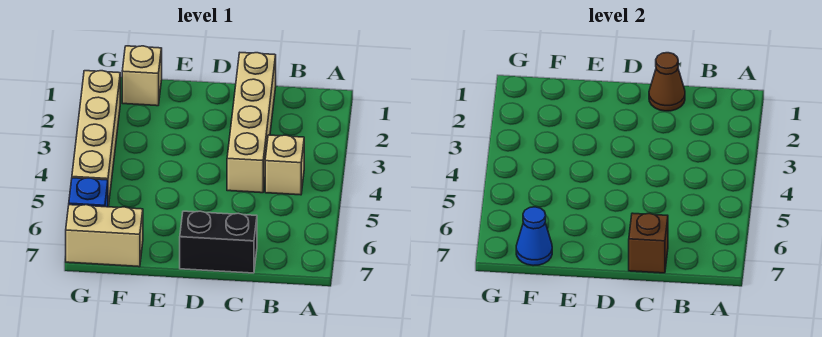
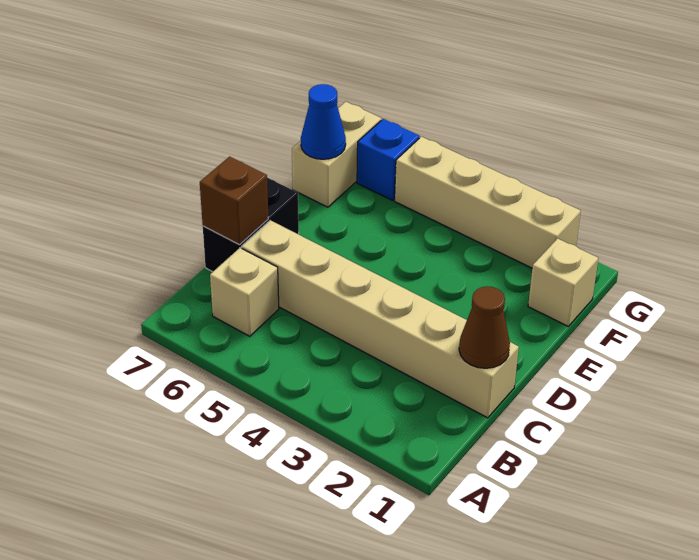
tan 1x1 brick [265,135,304,195] -> tan 1x1 brick moved to [210,248,279,336]
tan 1x4 brick [227,53,276,193] -> tan 1x6 brick [241,220,519,418]

